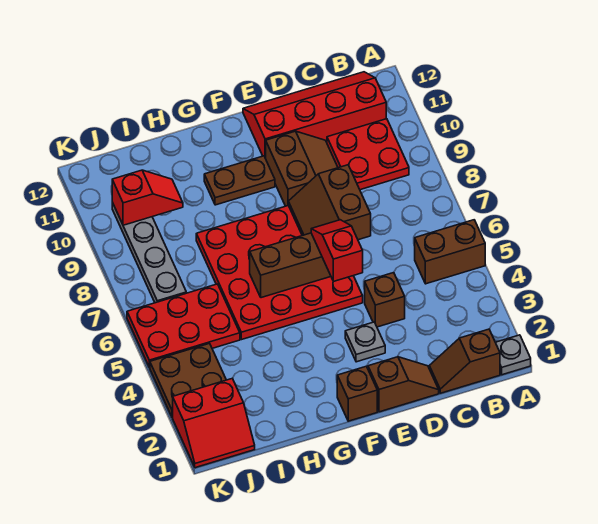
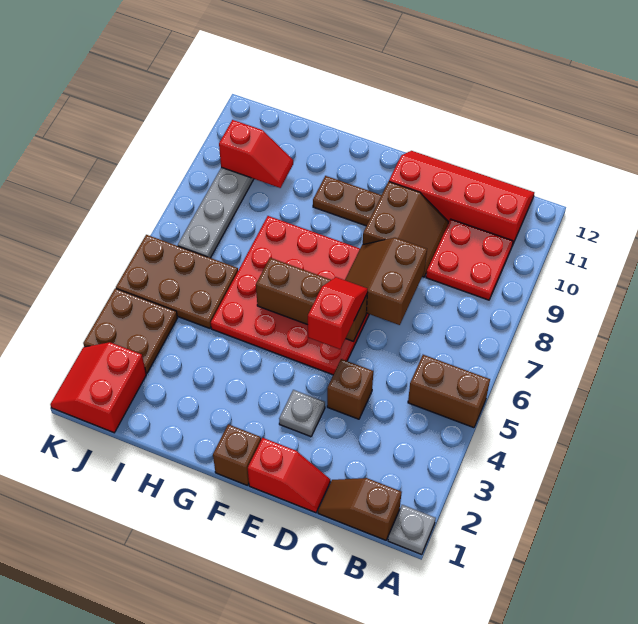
brown 1x2 slope [368,357,439,412] -> red 1x2 slope [248,438,330,513]
red 2x3 plate [127,284,240,367] -> brown 2x3 plate [116,235,238,328]
red 2x2 slope [173,379,255,468] -> red 2x2 slope turned to [50,342,146,433]

